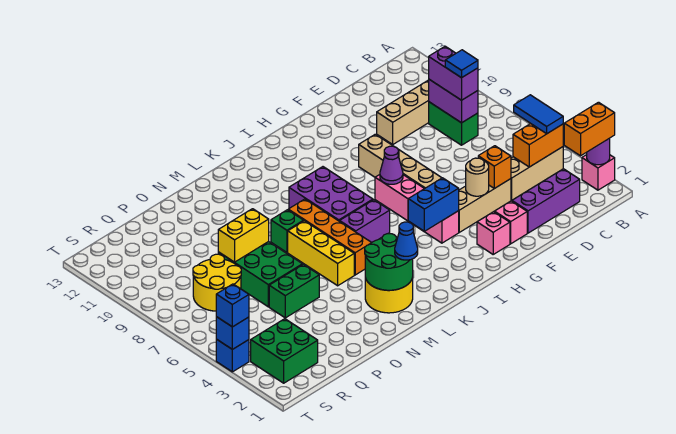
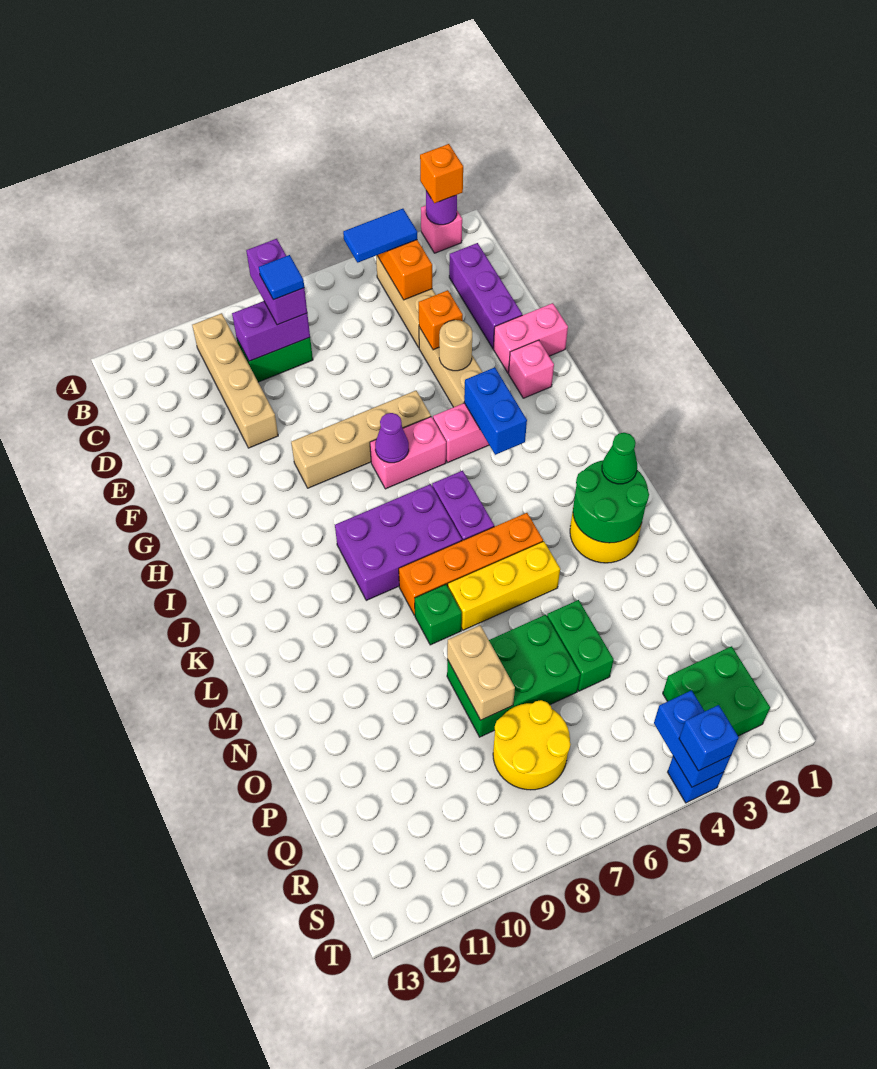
orange 1x2 brick [564,102,615,156] -> orange 1x1 brick [420,144,463,203]
purple 1x2 brick [429,46,478,100] -> purple 1x2 brick turned to [246,239,307,325]
pink 1x1 brick [495,201,527,244] -> pink 1x2 brick [493,303,568,373]
blue 1x1 cone [395,222,418,260] -> green 1x1 cone [602,433,637,484]
yellow 1x2 brick [218,209,269,262] -> tan 1x2 brick [447,625,515,720]
blue 1x1 brick [216,317,249,349] -> blue 1x2 brick [654,690,731,787]

